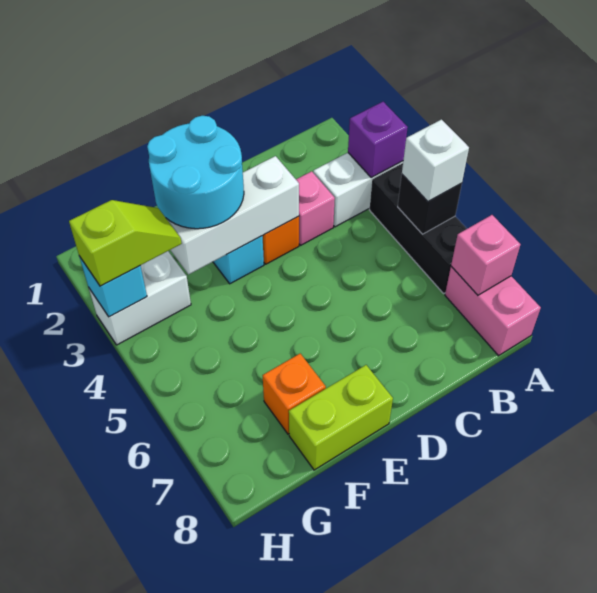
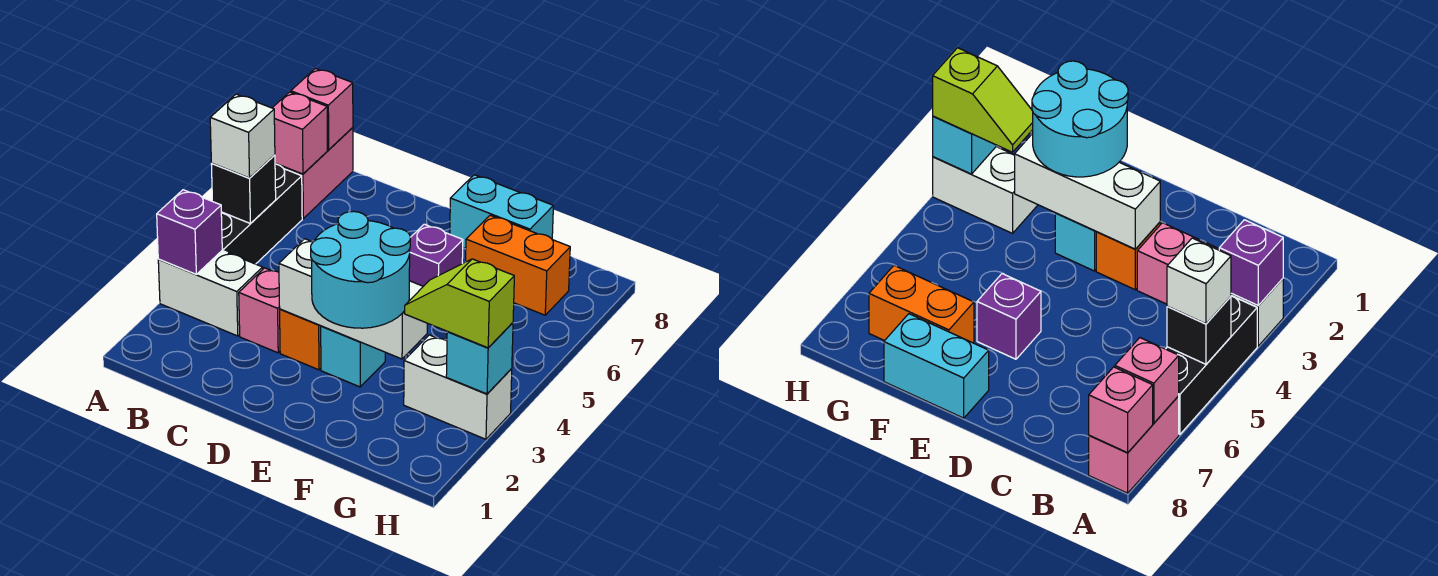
none -> pink 1x1 brick [291,68,353,150]
none -> purple 1x1 brick [409,224,463,286]
lime 1x2 brick [289,365,393,470] -> cyan 1x2 brick [450,175,553,248]
orange 1x1 brick [263,354,326,434] -> orange 1x2 brick [466,215,570,315]

